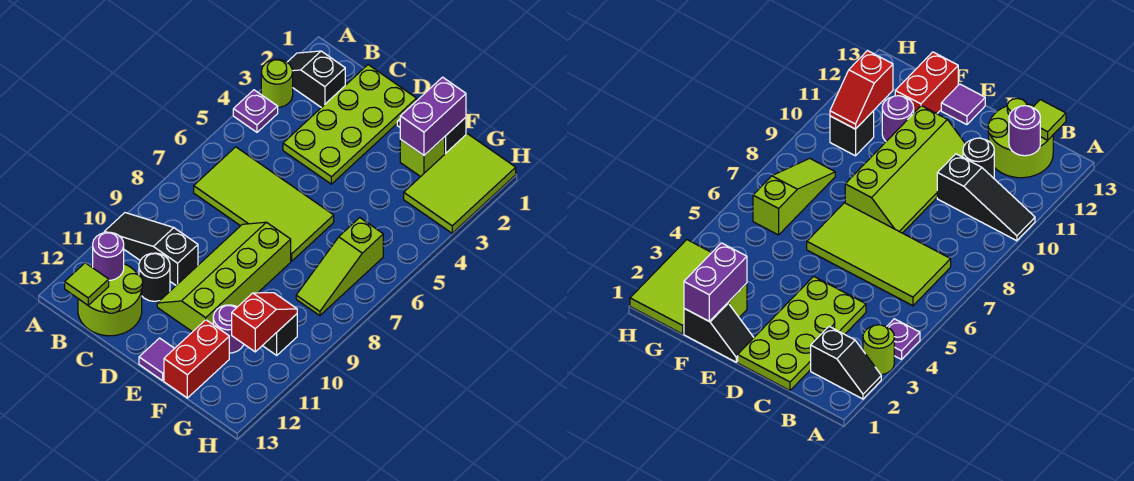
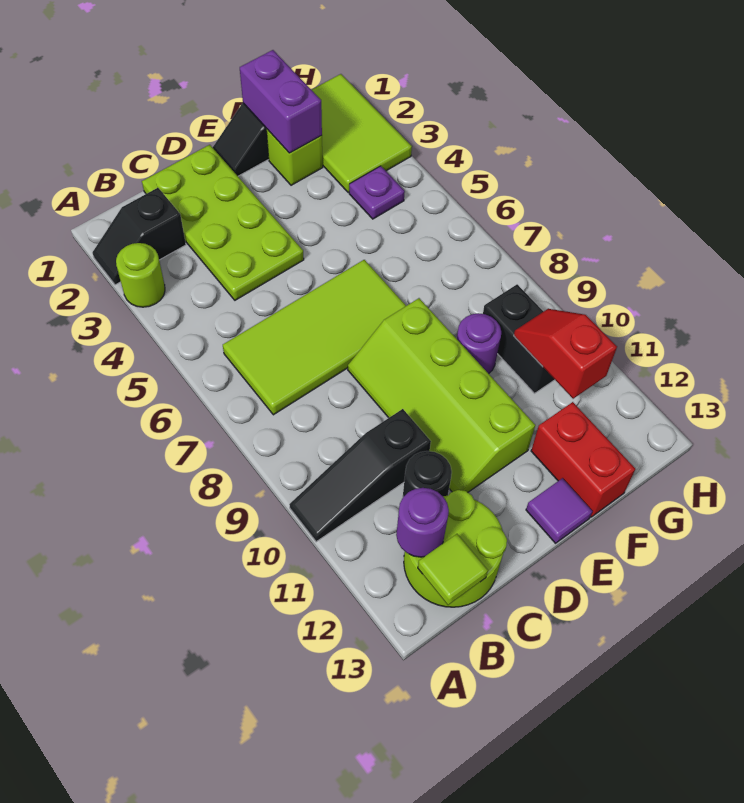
purple 1x1 plate [233,90,278,132] -> purple 1x1 plate moved to [349,166,405,219]
purple 1x1 round brick [213,305,244,353] -> purple 1x1 round brick moved to [457,313,501,374]
lime 1x3 slope [296,218,383,316] -> none
black 1x1 brick [262,314,297,355] -> black 1x2 brick [483,284,555,393]

